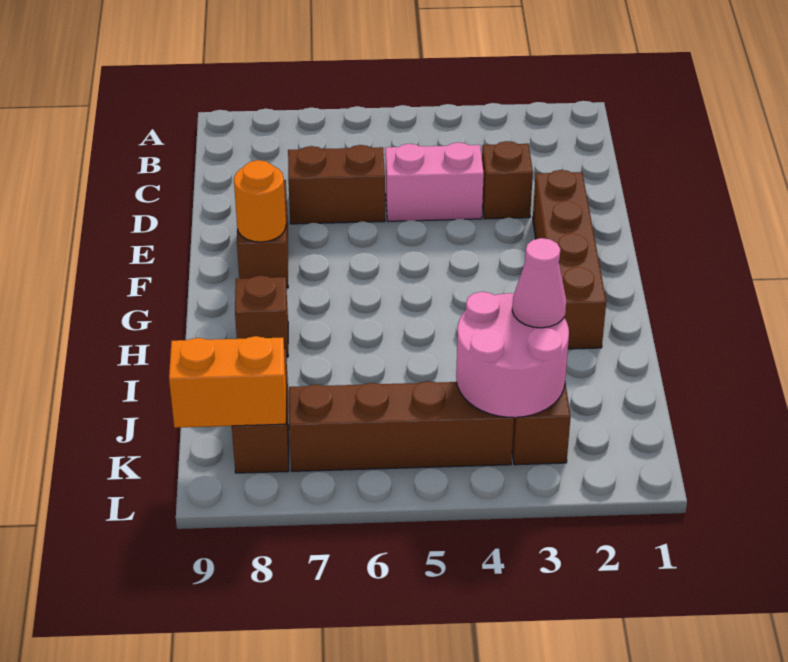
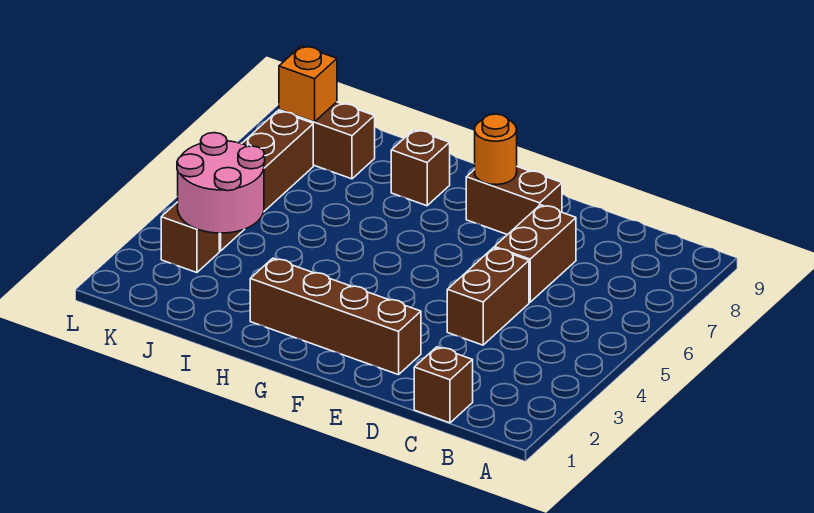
brown 1x1 brick [482,141,533,219] -> brown 1x1 brick moved to [414,347,473,423]
pink 1x2 brick [385,142,484,221] -> brown 1x2 brick [447,248,529,345]
pink 1x1 cone [512,238,566,328] -> none
orange 1x2 brick [169,336,286,428] -> orange 1x1 brick [279,46,337,122]

